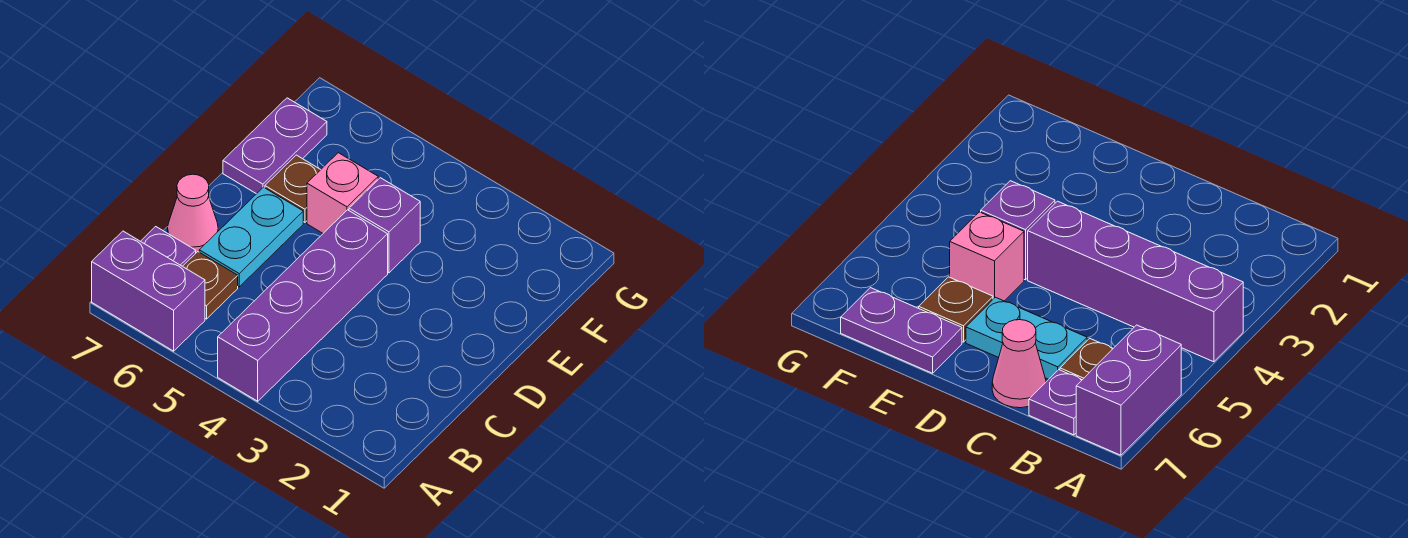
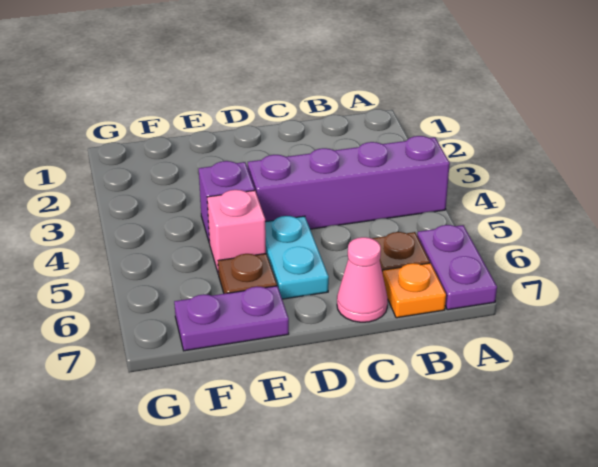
purple 1x2 brick [92,231,205,351] -> purple 1x2 plate [417,225,497,310]
purple 1x1 plate [141,227,196,266] -> orange 1x1 plate [383,263,446,318]
cyan 1x2 plate [199,187,303,287] -> cyan 1x2 plate turned to [265,216,329,299]

